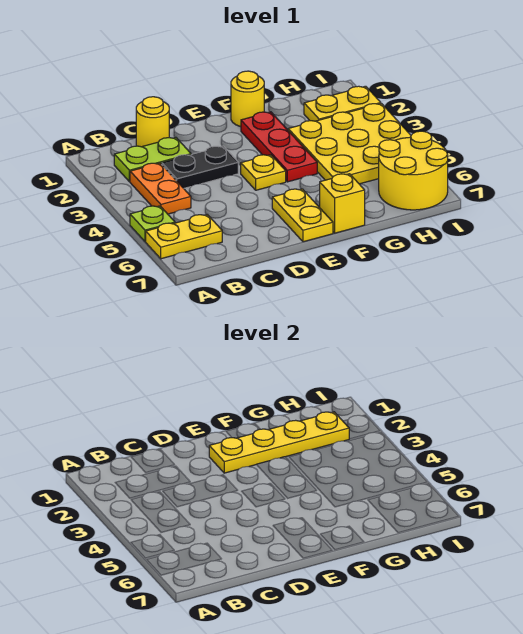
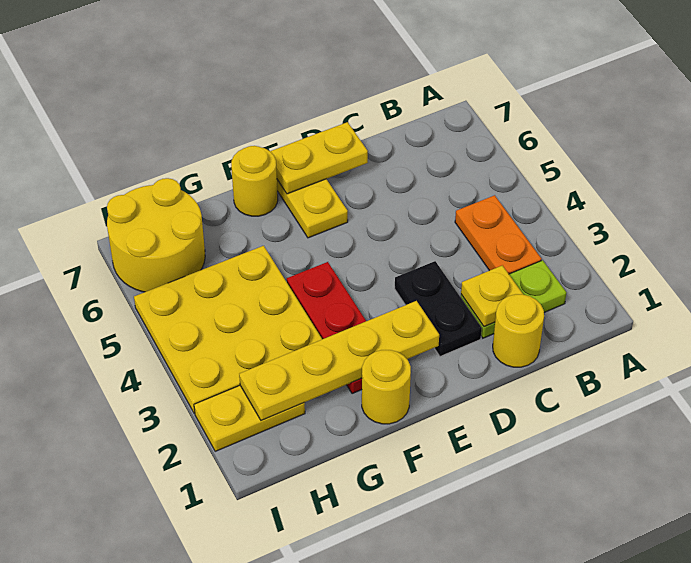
lime 1x1 plate [130,206,175,242] -> none
yellow 1x2 plate [146,215,222,259] -> yellow 1x2 plate moved to [270,122,368,194]
black 1x2 plate [162,146,238,188] -> black 1x2 plate turned to [395,261,482,356]
yellow 1x1 plate [241,155,286,190] -> yellow 1x1 plate moved to [461,266,523,327]
yellow 1x1 brick [320,174,365,233] -> yellow 1x1 round brick [231,146,278,216]

